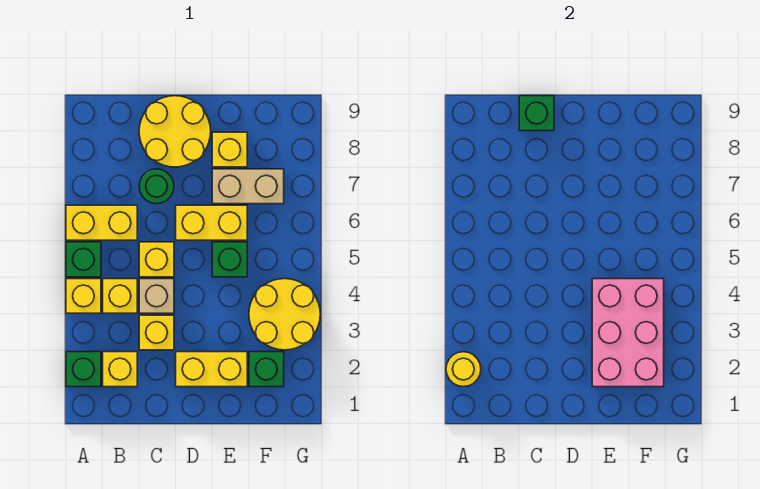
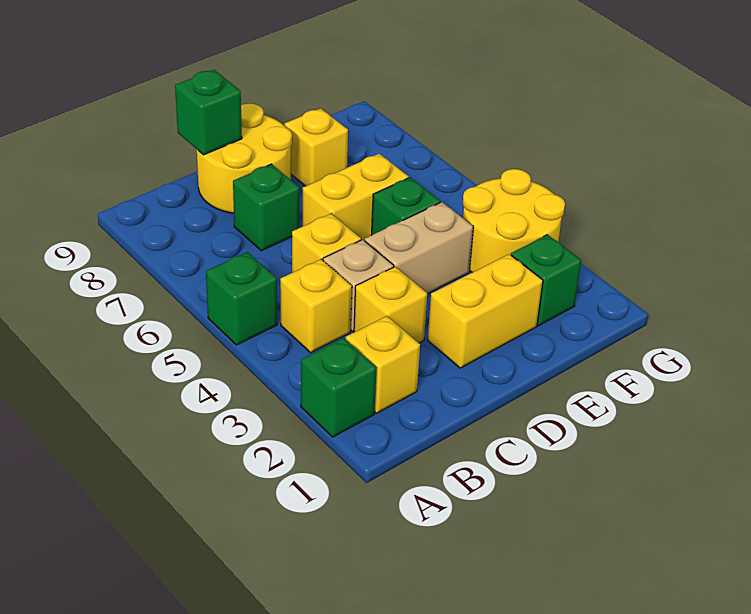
yellow 1x1 round brick [446,352,481,387] -> none
yellow 1x1 brick [66,279,101,313] -> none
yellow 1x2 brick [66,205,137,240] -> none
green 1x1 round brick [139,169,174,204] -> green 1x1 brick [233,164,299,251]
pink 2x3 brick [592,279,664,387] -> none
tan 1x2 brick [212,169,284,204] -> tan 1x2 brick moved to [365,202,473,294]

